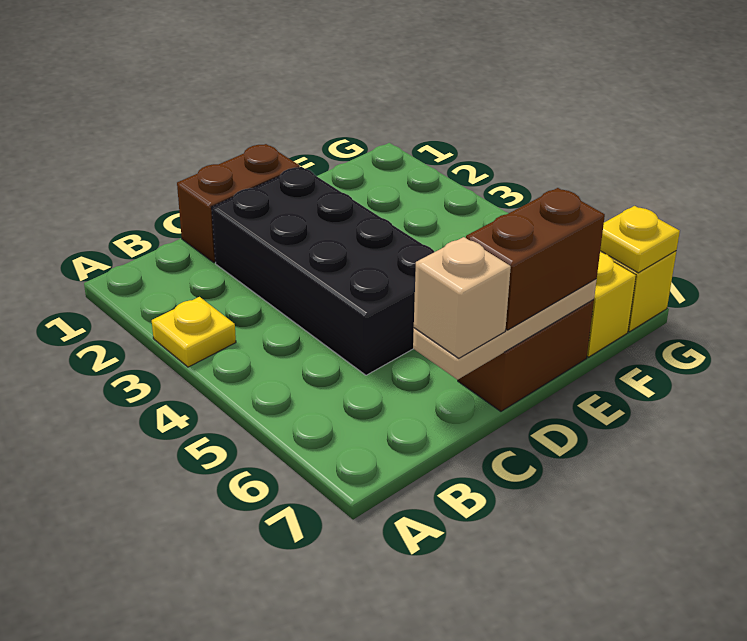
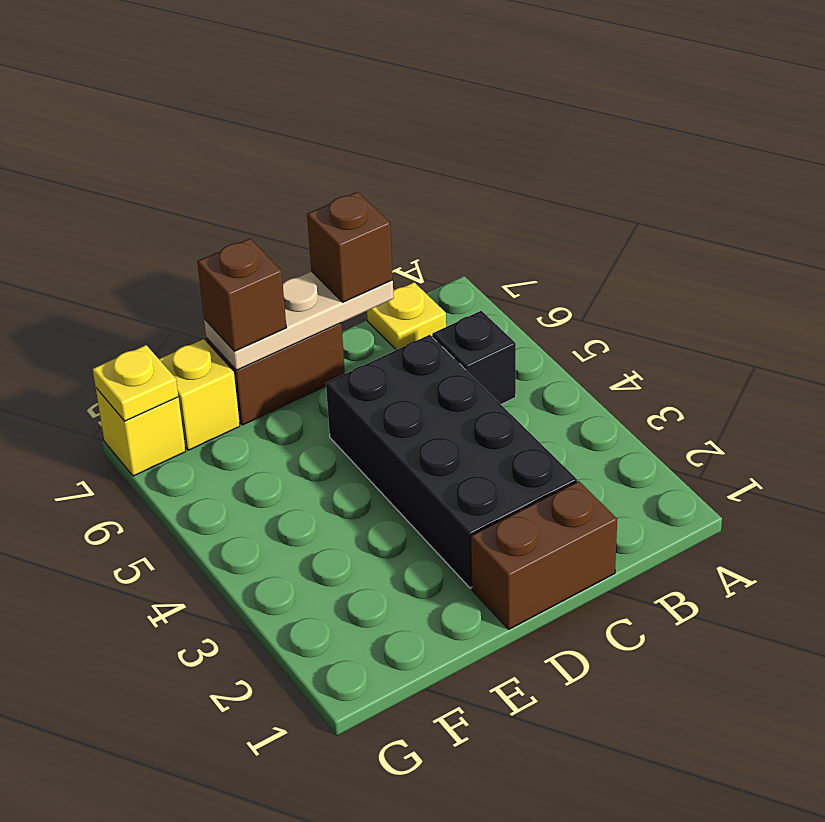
yellow 1x1 plate [152,297,236,367] -> yellow 1x1 plate moved to [367,282,446,350]
none -> black 1x1 brick [432,311,516,404]
tan 1x1 brick [414,237,511,358] -> brown 1x1 brick [307,192,393,302]
brown 1x2 brick [466,188,605,330] -> brown 1x1 brick [197,239,286,351]

